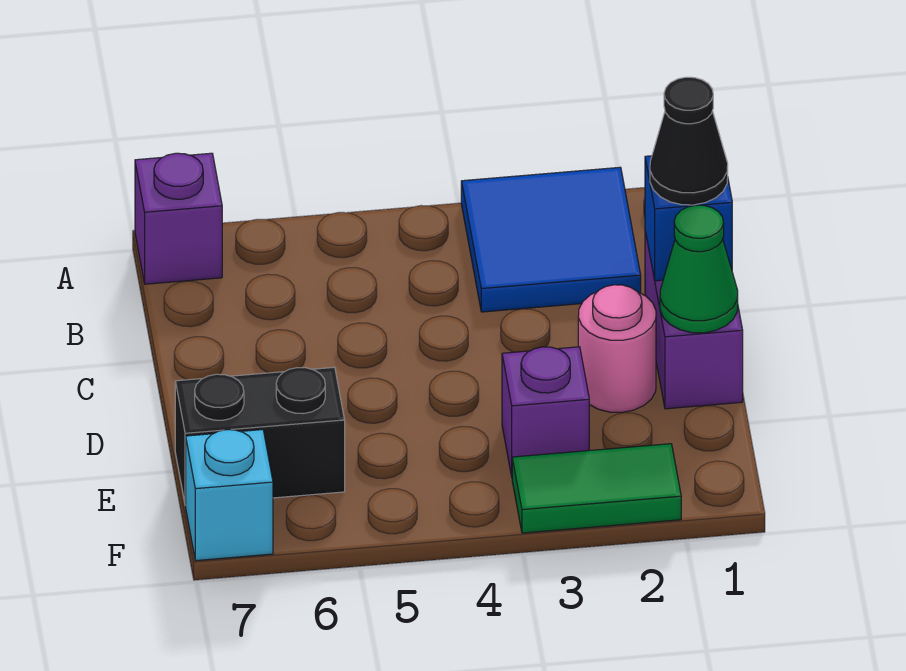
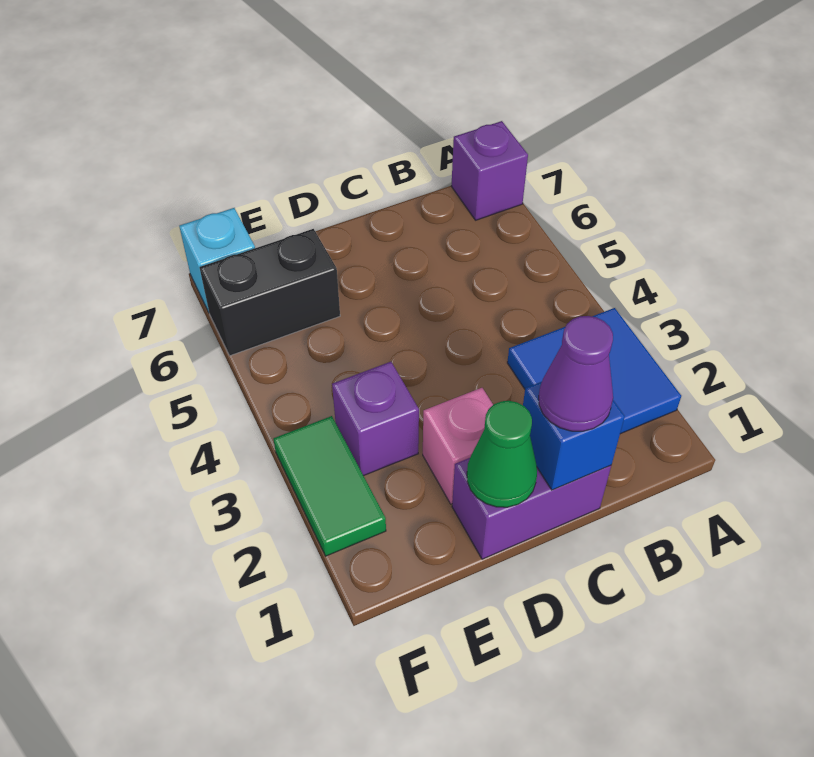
black 1x1 cone [650,77,728,205] -> purple 1x1 cone [539,316,613,431]
pink 1x1 round brick [578,285,656,412] -> pink 1x1 brick [423,388,493,504]
black 1x2 brick [175,367,345,505] -> black 1x2 brick turned to [199,229,340,356]

